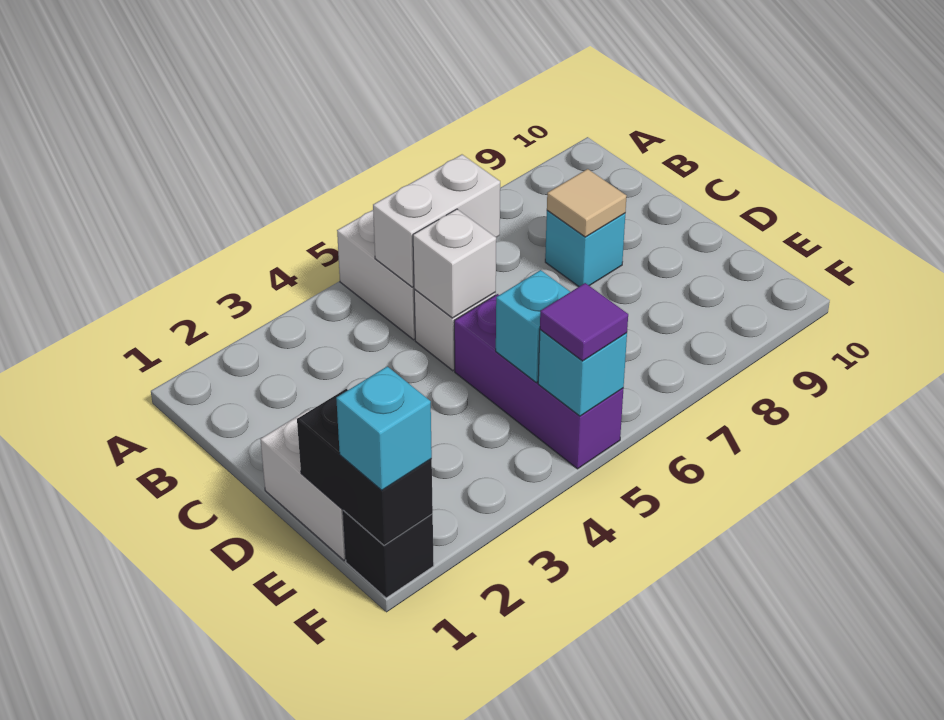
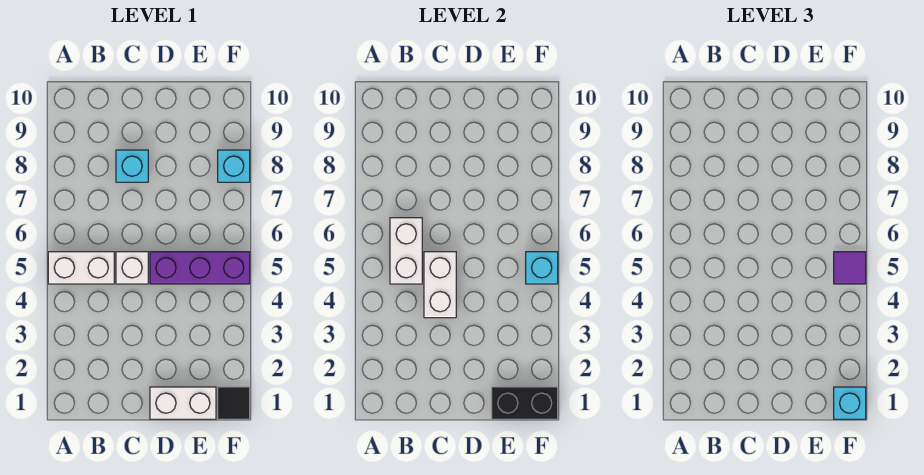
white 1x1 brick [413,209,496,318] -> white 1x2 brick [424,252,456,318]
tan 1x1 tile [547,169,626,237] -> none
cyan 1x1 brick [496,270,570,382] -> cyan 1x1 brick moved to [218,150,250,182]
black 1x1 brick [343,510,434,598] -> black 1x1 tile [218,387,250,419]

